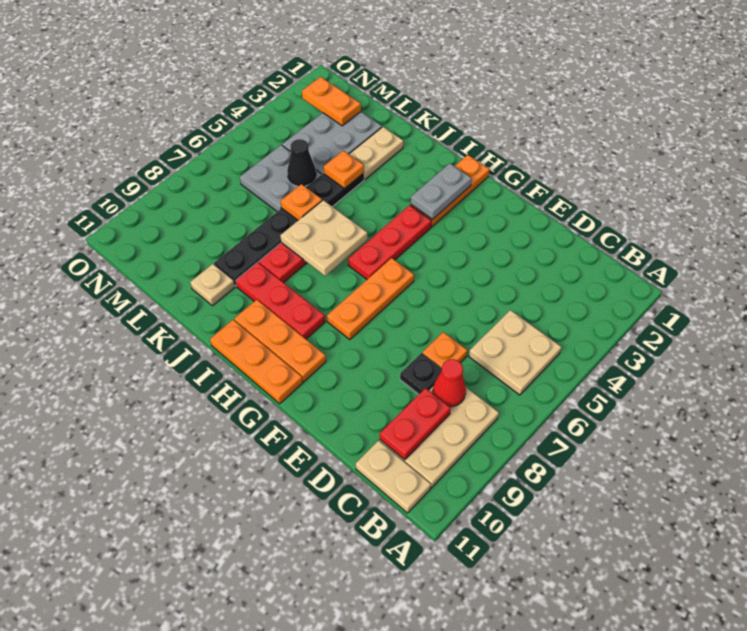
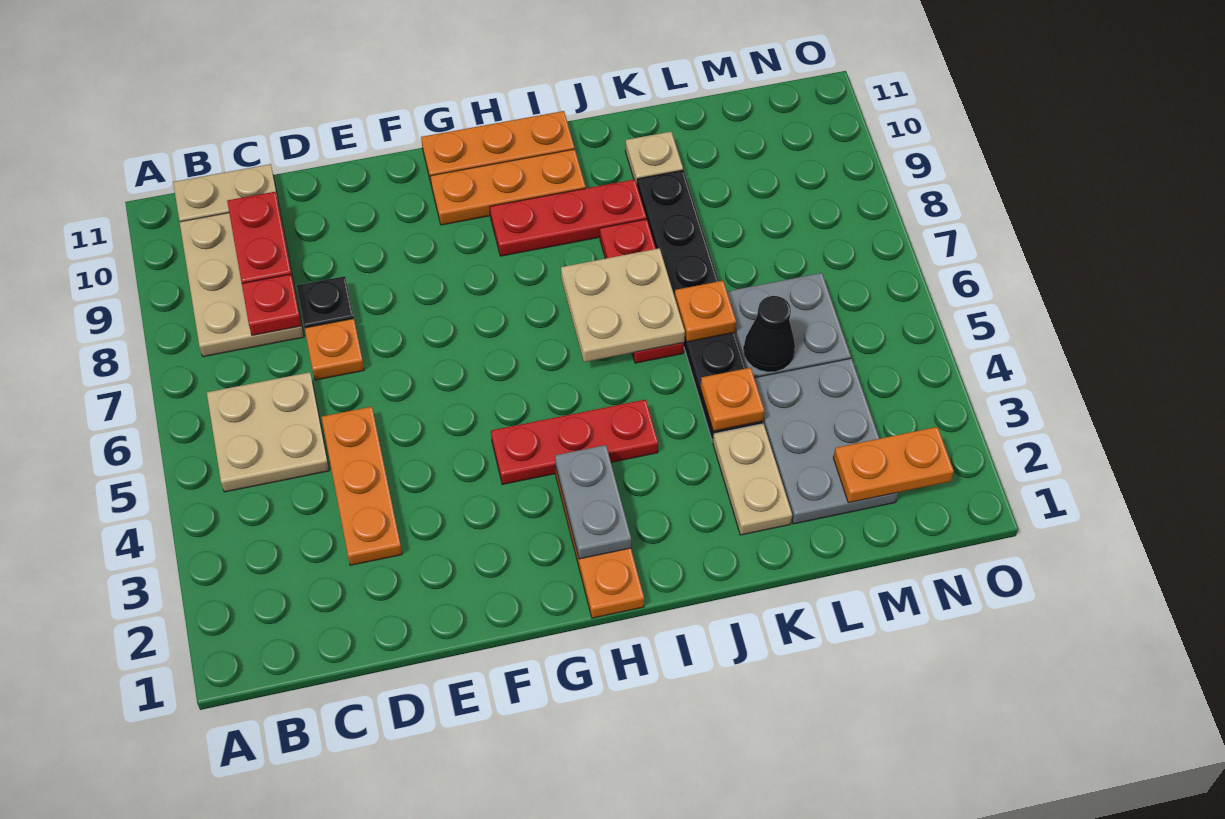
red 1x1 cone [433,359,466,407] -> red 1x1 plate [242,274,301,335]
orange 1x3 plate [327,258,414,340] -> orange 1x3 plate moved to [322,407,402,565]
red 1x3 plate [348,205,432,279] -> red 1x3 plate turned to [491,399,658,484]

